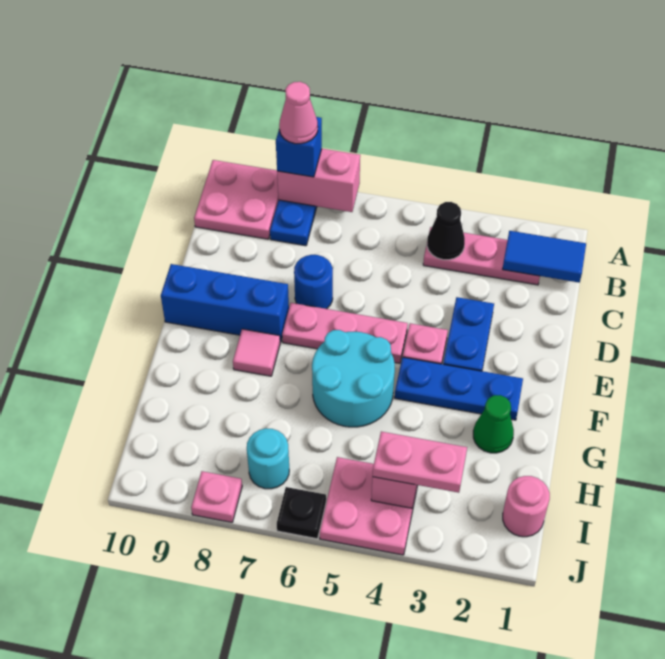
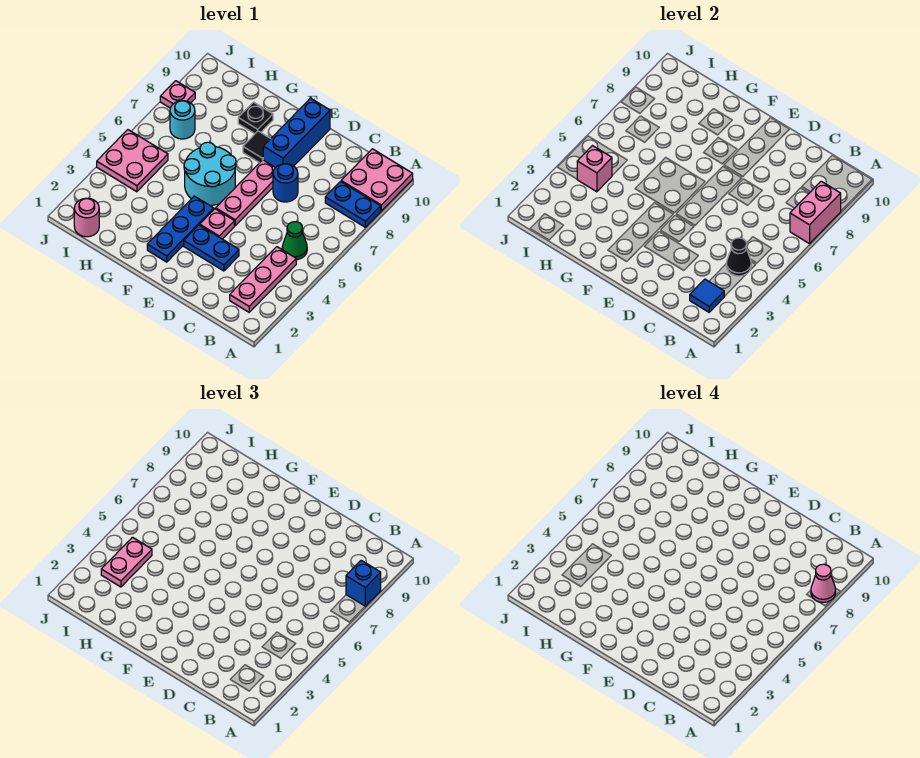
blue 1x2 tile [503,231,586,283] -> blue 1x1 tile [690,279,724,312]
pink 1x1 tile [233,329,280,376] -> black 1x1 tile [243,131,270,163]
green 1x1 cone [473,395,514,453] -> green 1x1 cone moved to [282,222,307,260]
black 1x1 plate [277,487,326,539] -> black 1x1 plate moved to [238,102,273,134]

